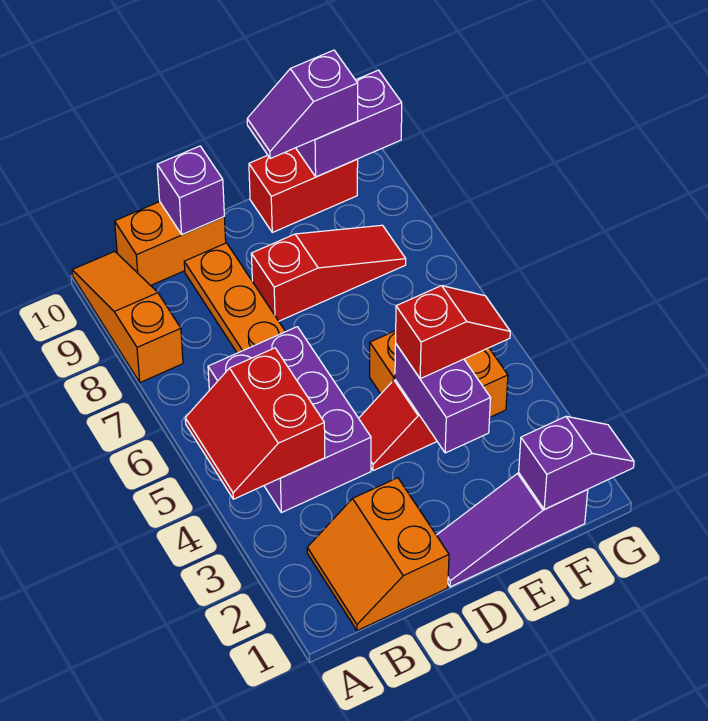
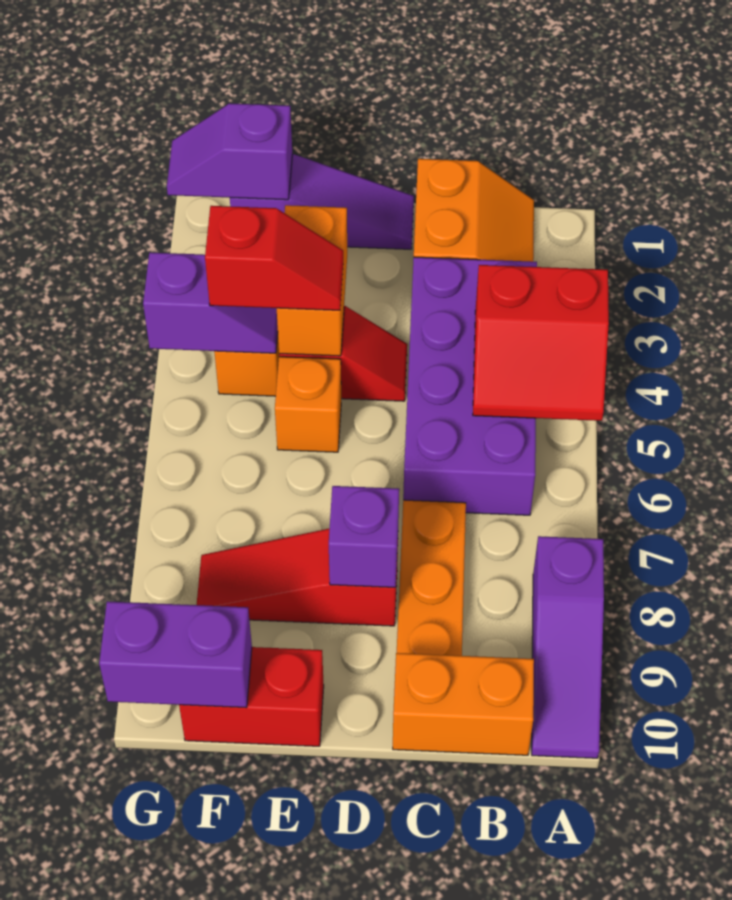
red 2x2 slope [185,348,325,499] -> red 2x2 slope turned to [473,265,609,421]
orange 1x3 slope [72,251,183,382] -> purple 1x3 slope [532,536,604,758]
purple 2x3 brick [208,327,371,513] -> purple 2x4 brick [403,257,537,515]
purple 1x1 brick [157,146,224,234] -> purple 1x1 brick moved to [329,486,399,587]
purple 1x2 brick [395,344,491,453] -> orange 1x2 brick [277,205,347,356]
red 1x2 slope [396,286,510,379] -> red 1x2 slope turned to [205,206,343,310]
purple 1x2 slope [247,50,358,158] -> purple 1x2 slope moved to [143,253,278,353]

